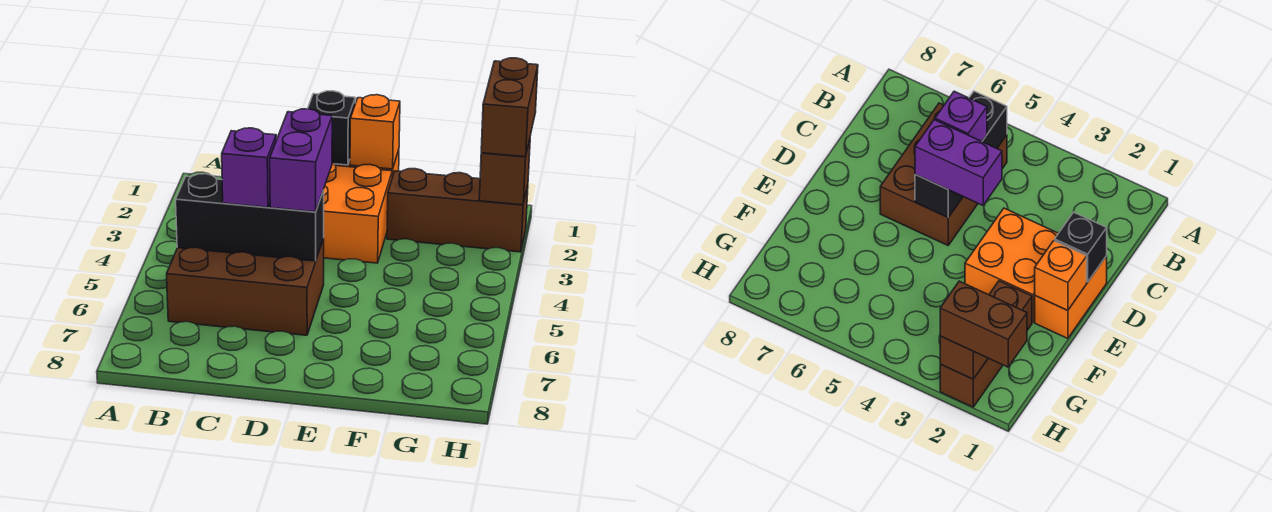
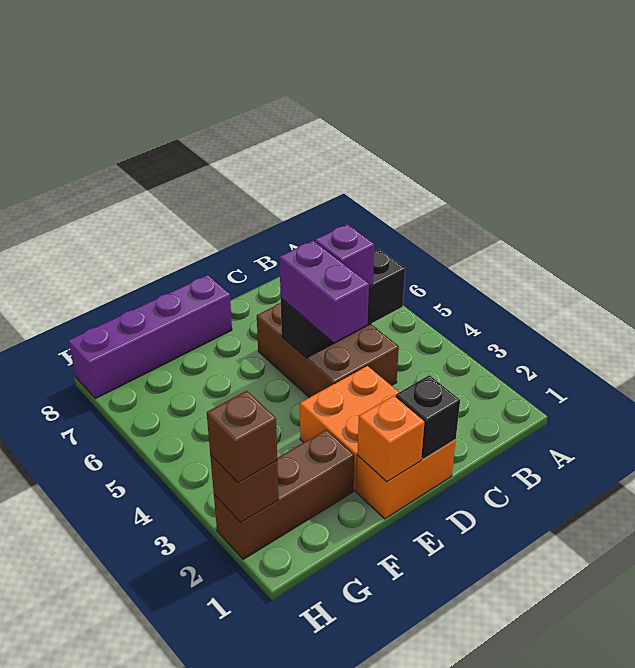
brown 2x3 brick [167,239,324,335] -> brown 2x3 brick turned to [257,303,399,398]
none -> purple 1x4 brick [69,275,232,399]
brown 1x2 brick [481,58,538,157] -> brown 1x1 brick [207,391,277,483]

